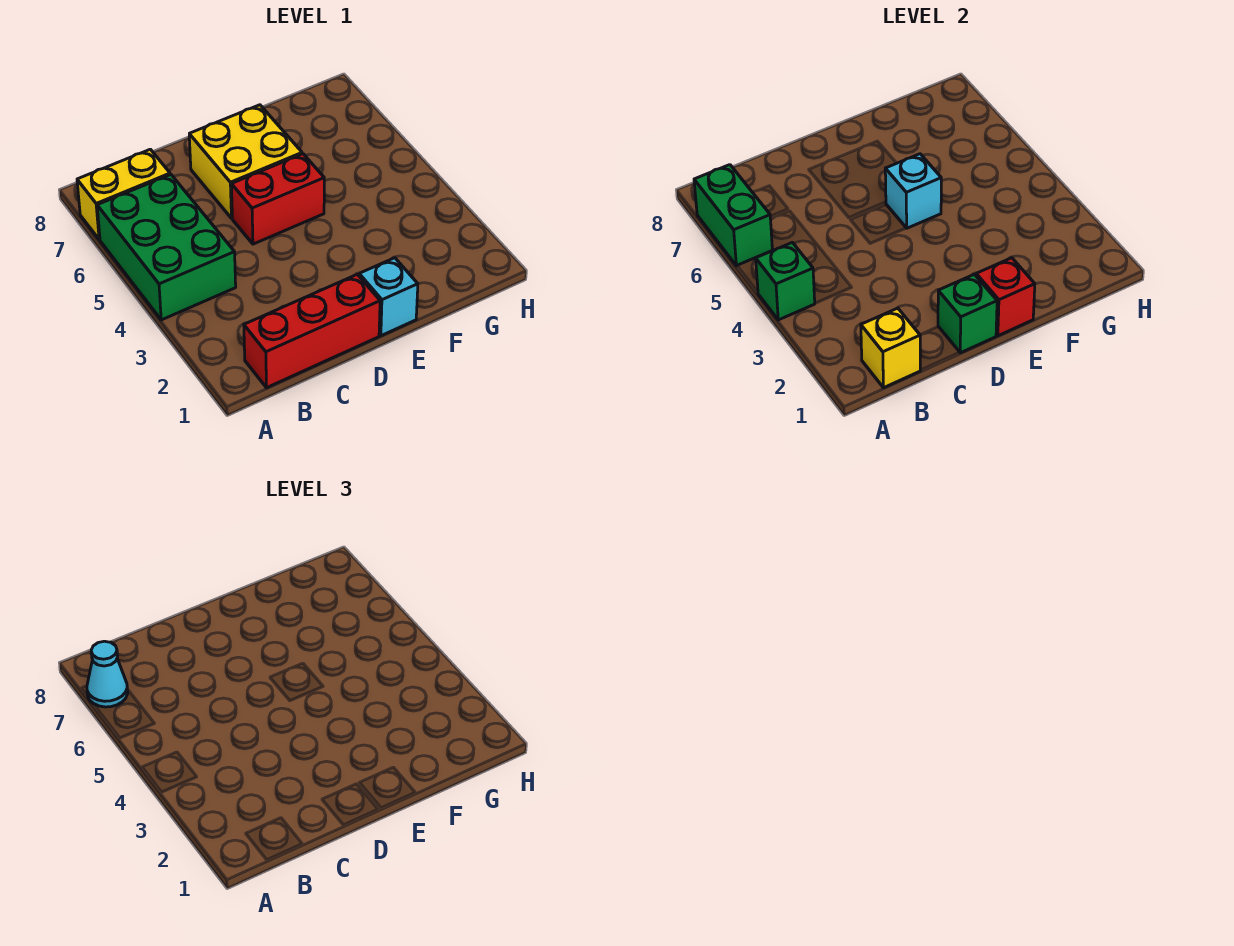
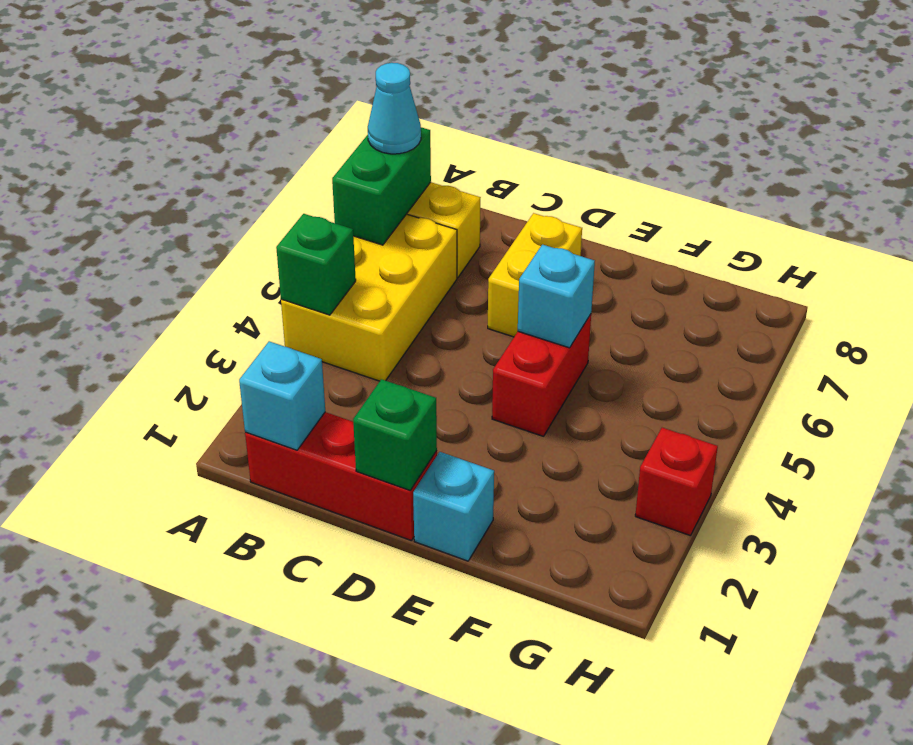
green 2x3 brick [97,175,236,320] -> yellow 2x3 brick [281,214,457,381]
yellow 1x1 brick [861,308,920,388] -> cyan 1x1 brick [239,341,325,450]
red 1x2 brick [231,154,324,244] -> red 1x2 brick turned to [492,314,591,436]
yellow 2x2 brick [189,105,302,218] -> yellow 1x2 brick [488,213,582,337]
red 1x1 brick [976,258,1035,336] -> red 1x1 brick moved to [635,428,718,536]

